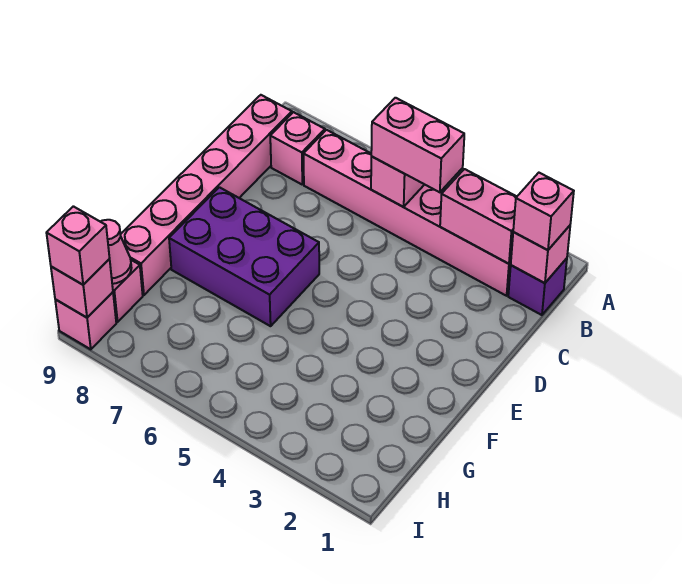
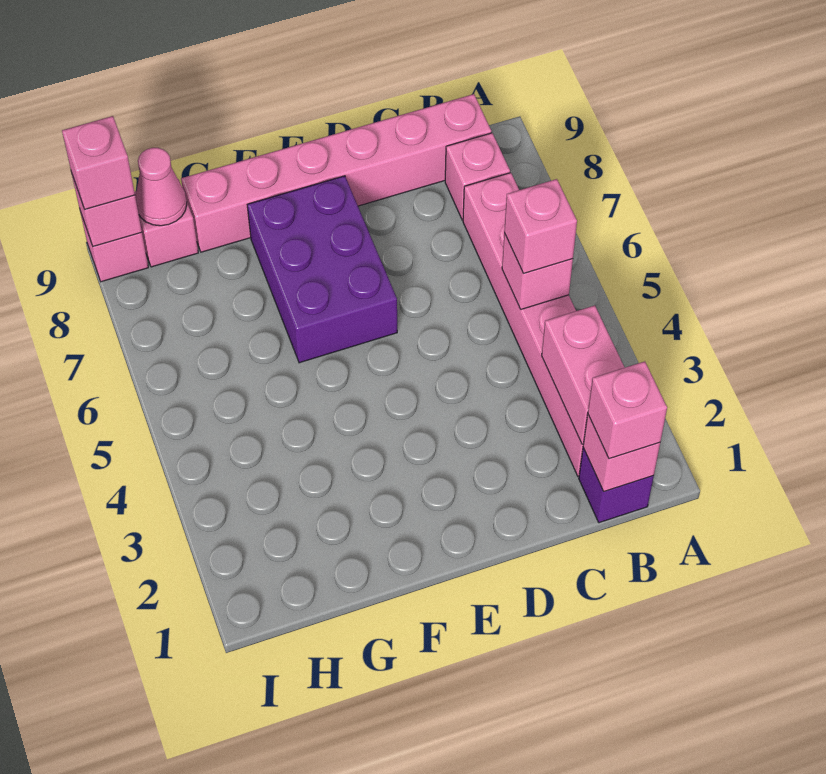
pink 1x2 brick [371,98,464,192] -> pink 1x1 brick [504,179,577,273]

